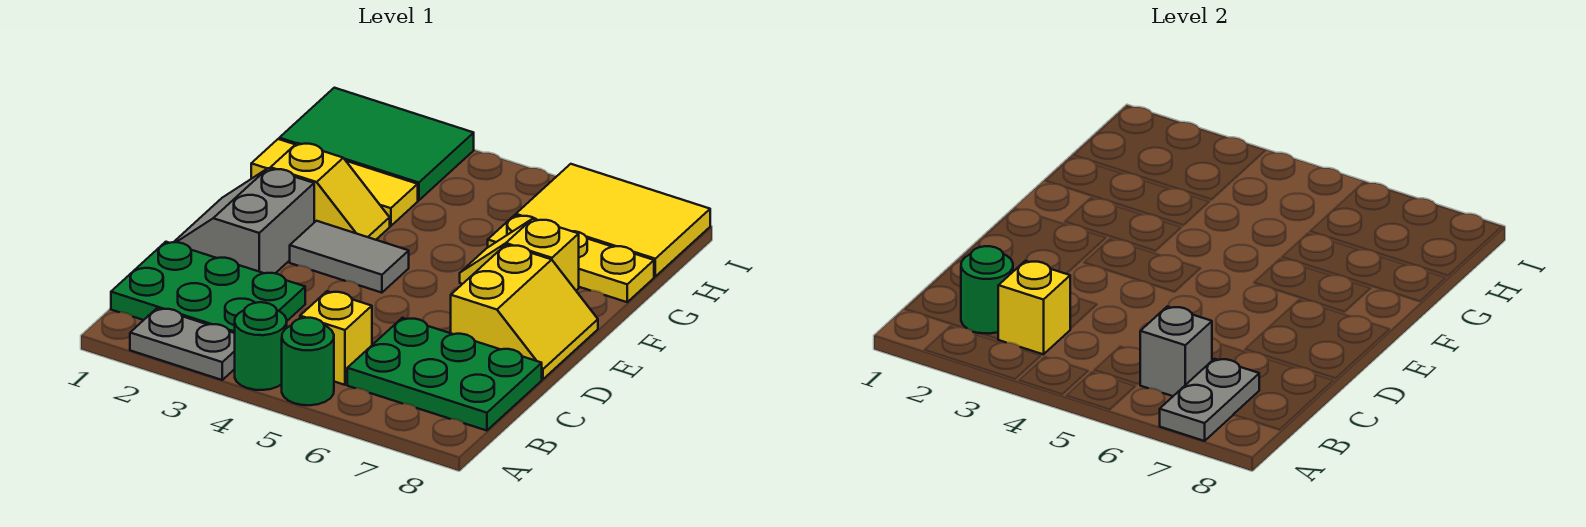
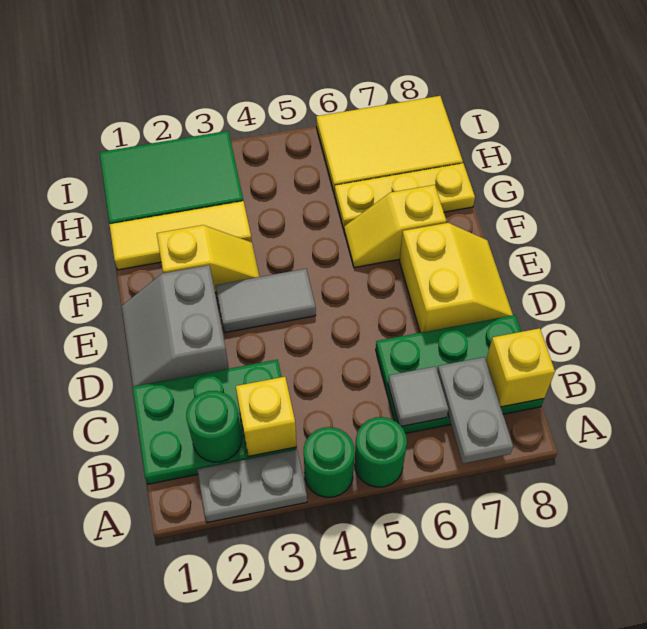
yellow 1x1 brick [300,291,372,385] -> yellow 1x1 brick moved to [486,328,555,407]
grey 1x1 brick [1140,307,1212,396] -> grey 1x1 tile [388,366,448,426]

